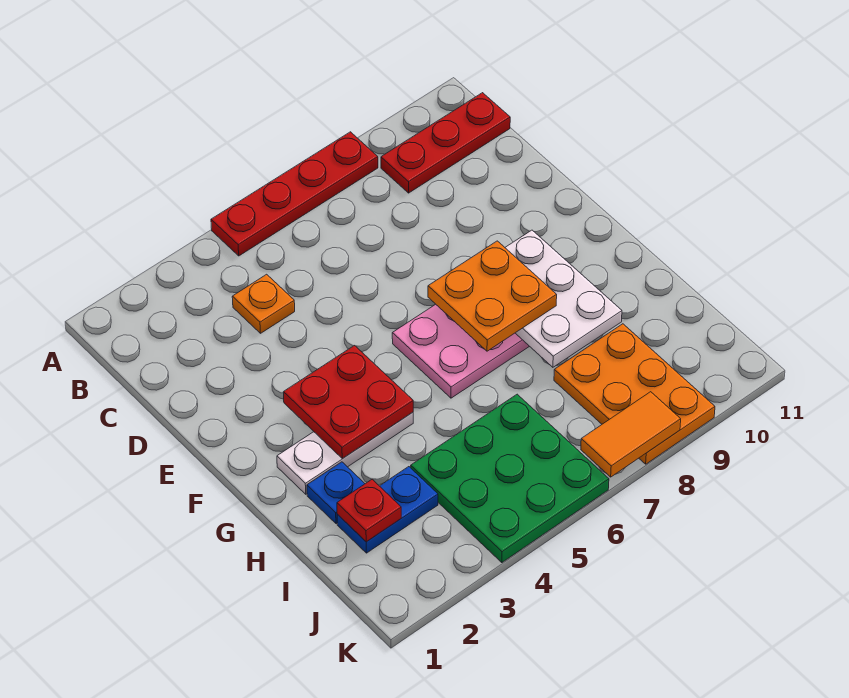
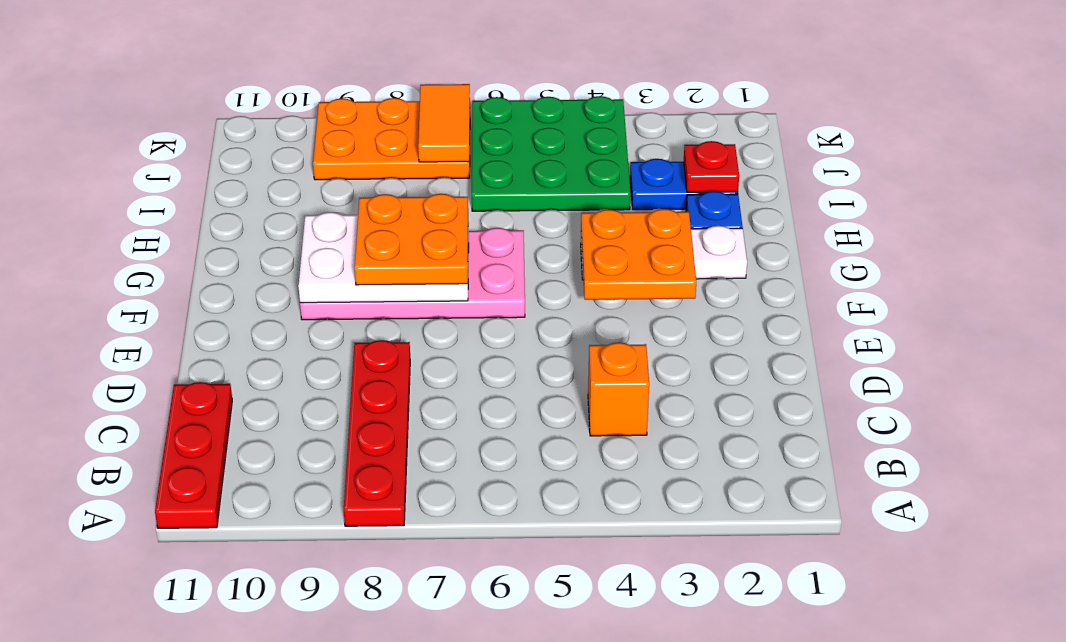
red 1x4 plate [211,132,378,256] -> red 1x4 plate turned to [344,340,410,526]
red 1x3 plate [381,93,510,193] -> red 1x3 plate turned to [155,382,232,528]
orange 1x1 plate [232,274,295,333] -> orange 1x1 brick [588,342,649,436]
red 2x2 plate [283,346,413,459] -> orange 2x2 plate [581,209,696,300]
white 2x3 plate [505,230,622,367] -> white 2x3 plate turned to [298,212,469,303]
orange 2x3 plate [554,324,715,464] -> orange 2x3 plate turned to [313,98,470,180]
orange 1x2 tile [581,392,681,477] -> orange 1x2 tile turned to [418,84,470,162]

